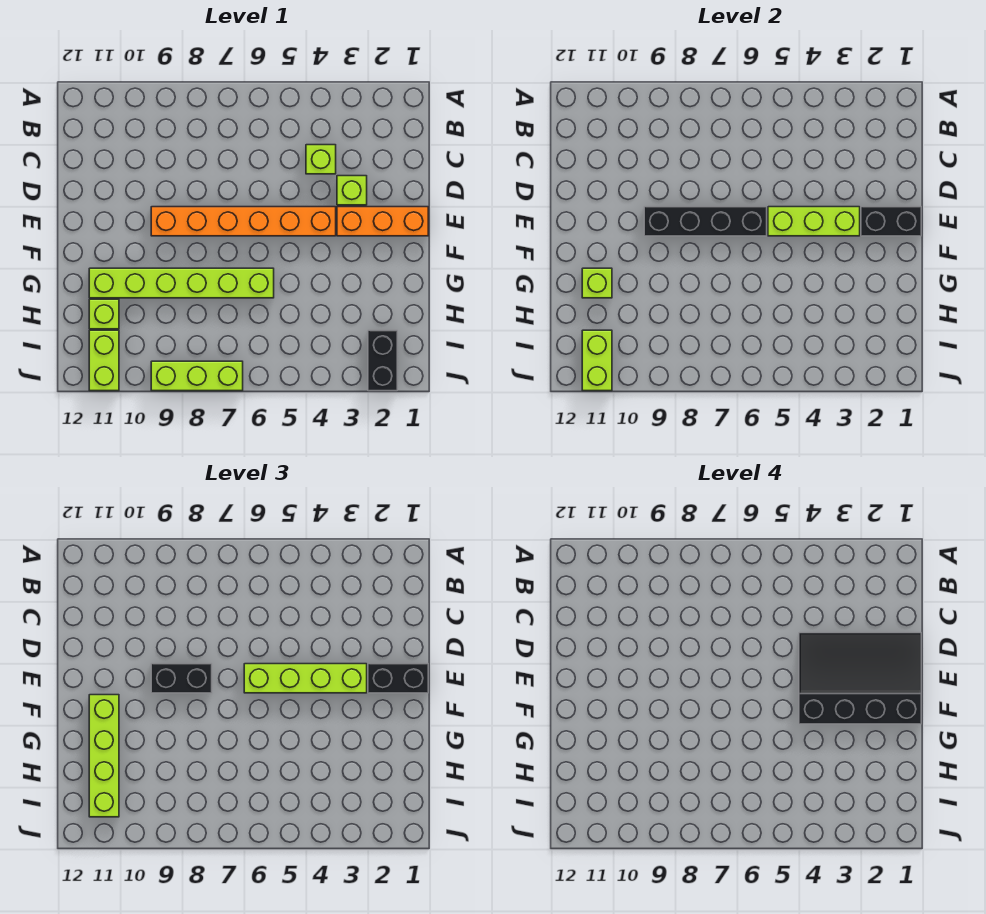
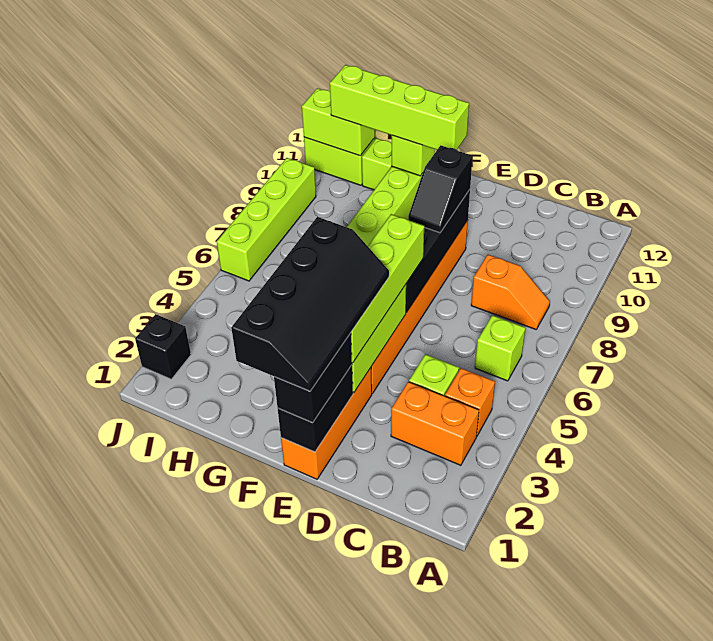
none -> orange 1x2 brick [391,382,479,465]
none -> orange 1x1 brick [445,368,495,435]
none -> orange 1x2 slope [471,255,550,329]
black 3x4 slope [799,633,921,724] -> black 2x4 slope [231,217,389,391]
lime 1x1 brick [337,176,367,205] -> lime 1x1 brick moved to [475,315,526,381]
black 1x2 brick [151,664,212,693] -> black 1x2 slope [408,145,473,233]
black 1x2 brick [368,330,397,391] -> black 1x1 brick [135,314,191,379]
lime 1x3 brick [151,361,243,391] -> lime 1x4 brick [217,158,316,281]

